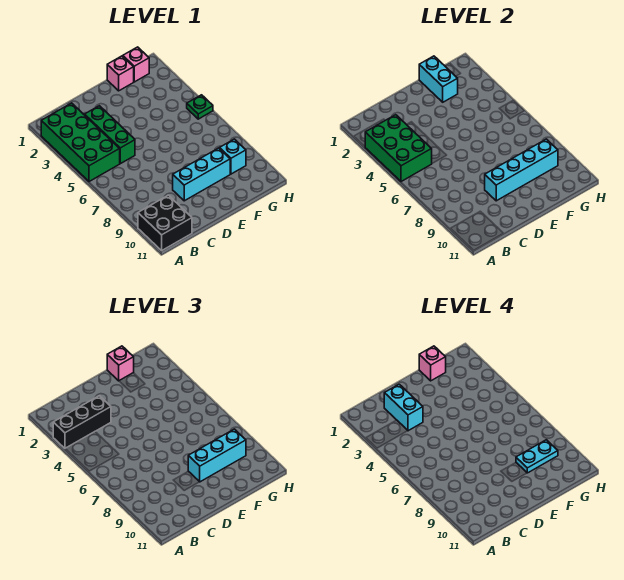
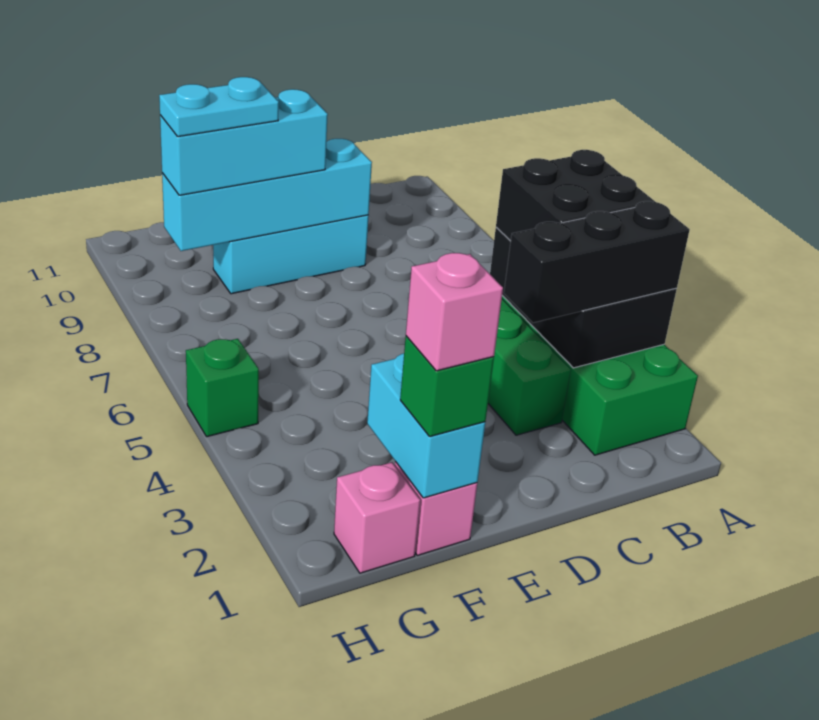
green 2x3 brick [365,115,432,182] -> black 2x3 brick [490,227,677,368]
black 2x2 brick [138,195,192,250] -> black 2x2 brick moved to [496,150,655,241]
cyan 1x2 brick [384,384,423,431] -> none
pink 1x1 brick [107,346,134,381] -> green 1x1 brick [400,336,494,437]
cyan 1x1 brick [219,139,246,174] -> none
green 1x1 plate [187,95,213,119] -> green 1x1 brick [186,339,259,437]

